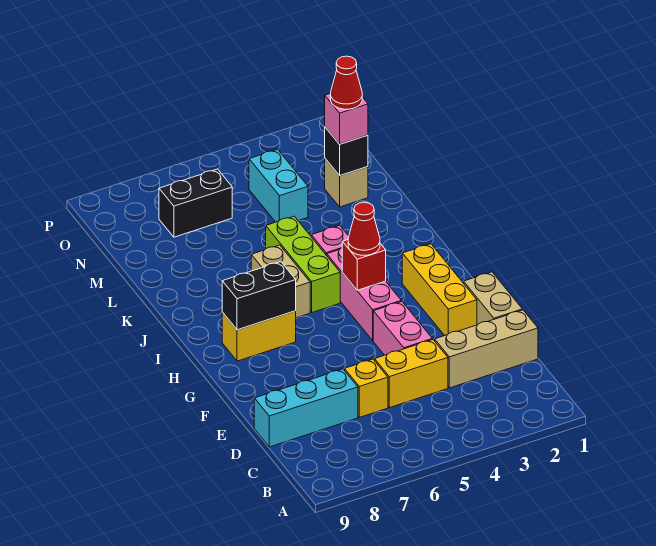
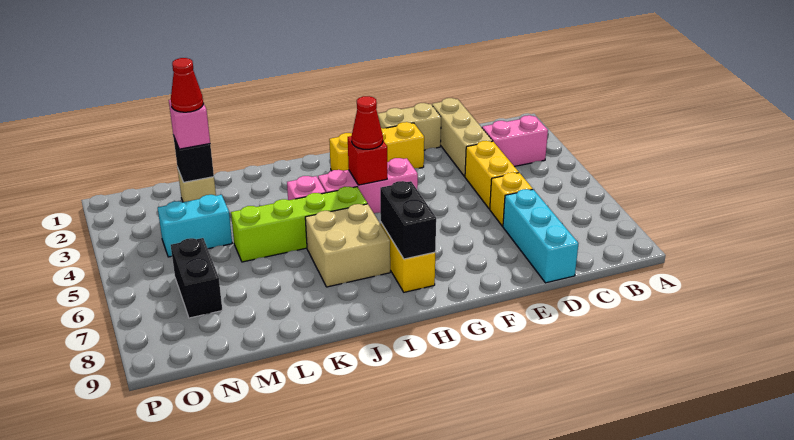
pink 1x2 brick [373,301,432,355] -> pink 1x2 brick moved to [482,115,548,167]
lime 1x3 brick [266,216,340,312] -> lime 1x4 brick [231,187,367,262]
tan 1x2 brick [251,245,310,318] -> tan 2x2 brick [305,204,390,287]

